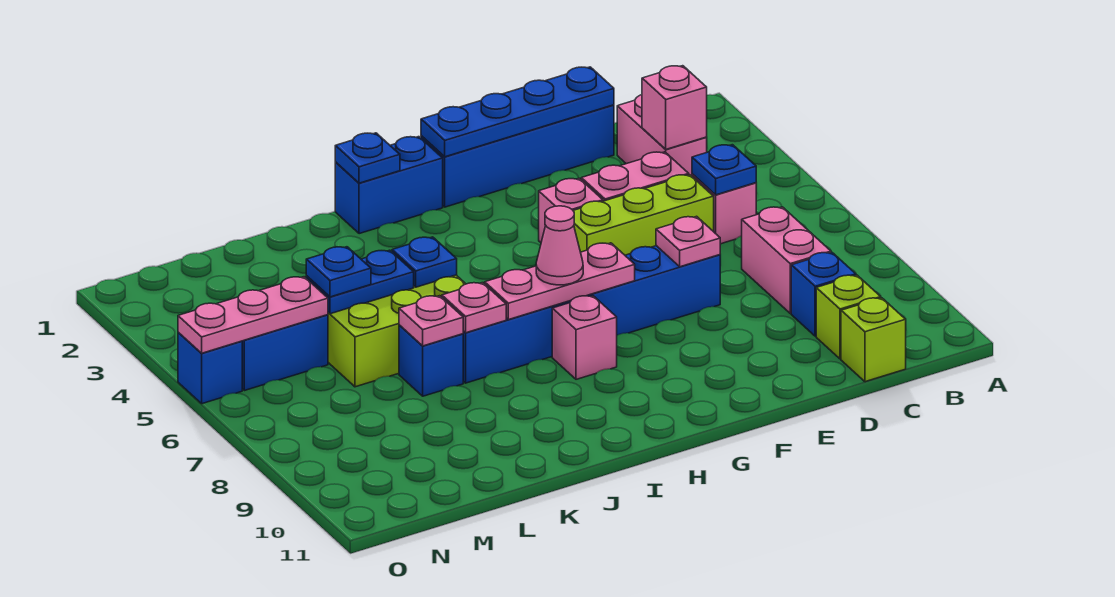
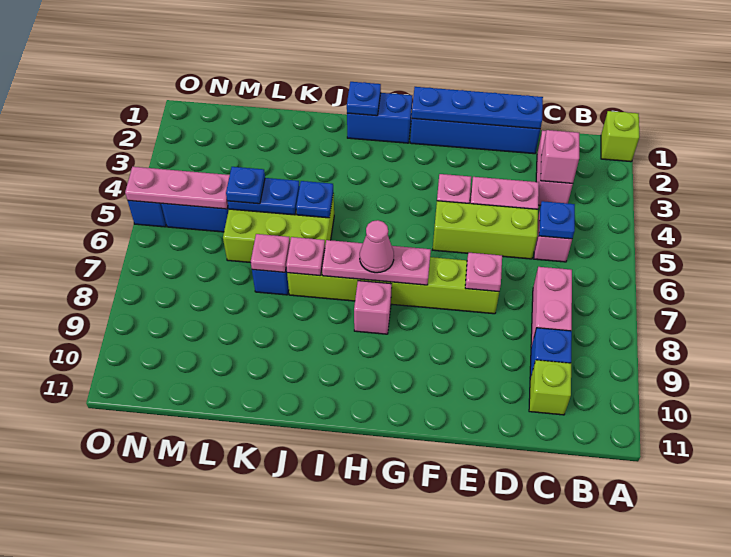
lime 1x1 brick [841,298,906,382] -> lime 1x1 brick moved to [601,111,639,162]
blue 1x6 brick [463,246,720,383] -> lime 1x6 brick [287,257,499,314]

